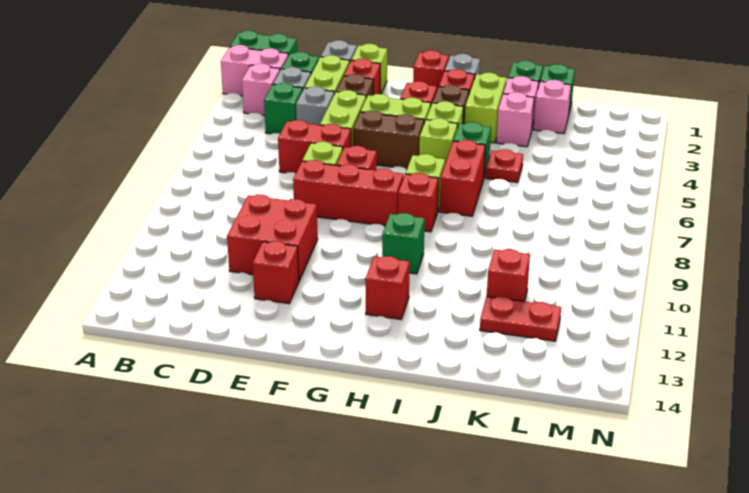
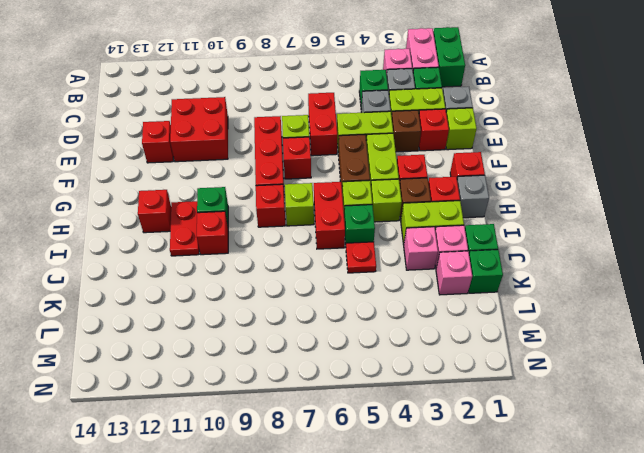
red 1x2 brick [439,140,485,216] -> red 1x2 brick turned to [314,182,345,249]
red 1x1 brick [487,249,530,302] -> red 1x1 brick moved to [197,211,228,255]
red 1x2 plate [480,296,561,341] -> red 1x2 plate moved to [170,201,199,256]

